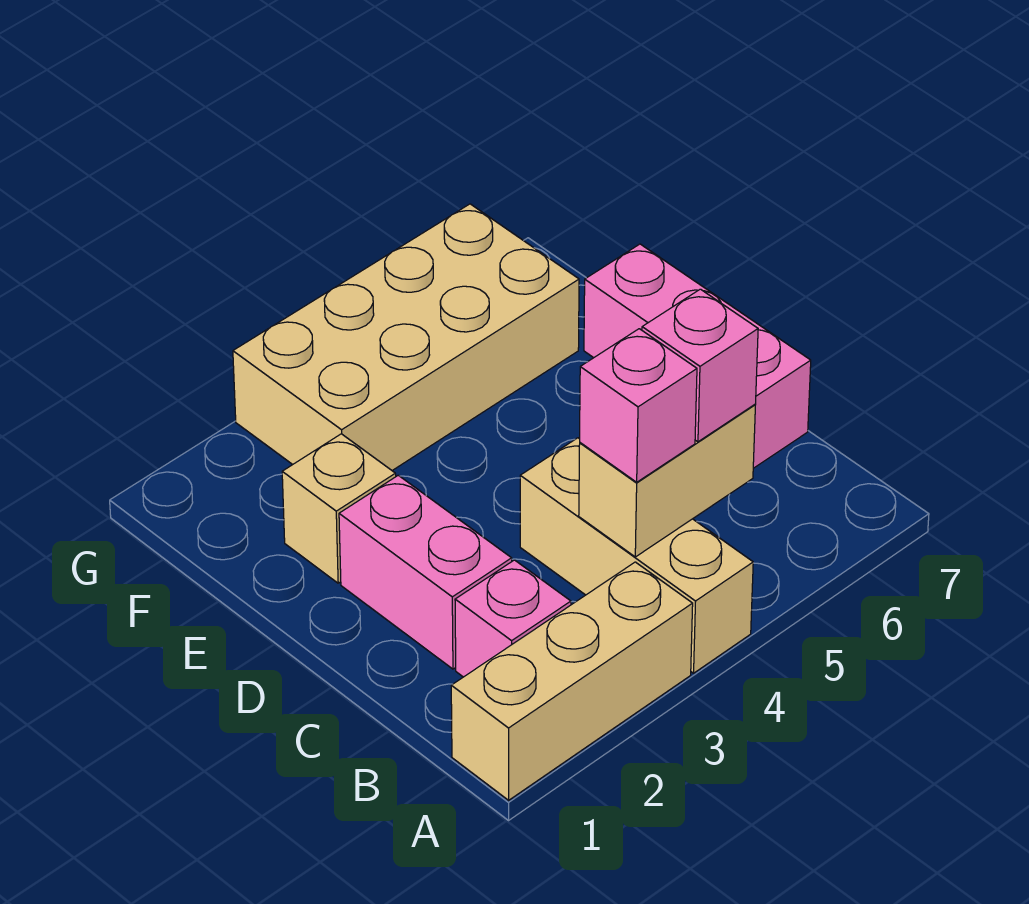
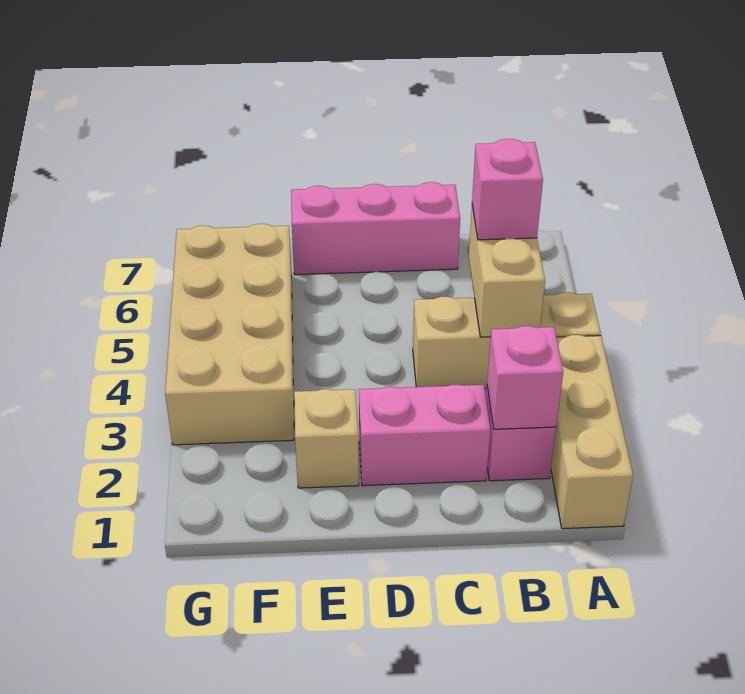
pink 1x1 brick [580,329,697,482] -> pink 1x1 brick moved to [487,326,563,429]

